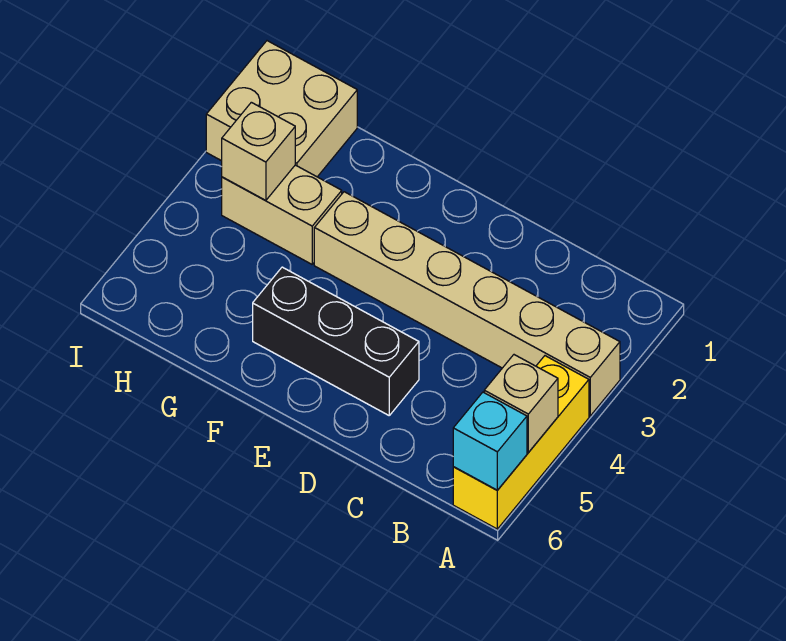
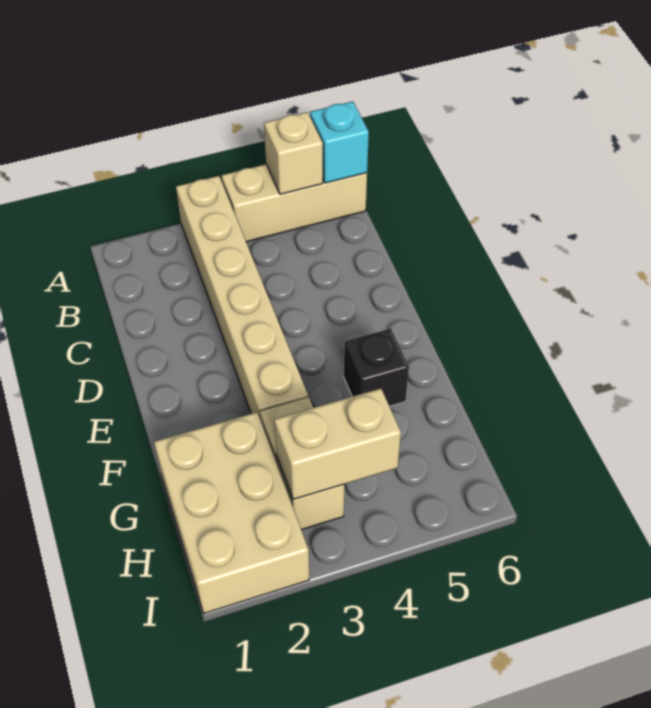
yellow 1x3 brick [453,356,589,529] -> tan 1x3 brick [221,164,367,242]
black 1x3 brick [253,267,419,415] -> black 1x1 brick [344,329,409,406]
tan 2x2 brick [206,41,357,177] -> tan 2x3 brick [154,412,309,613]
tan 1x1 brick [222,102,295,201] -> tan 1x2 brick [274,388,401,499]

